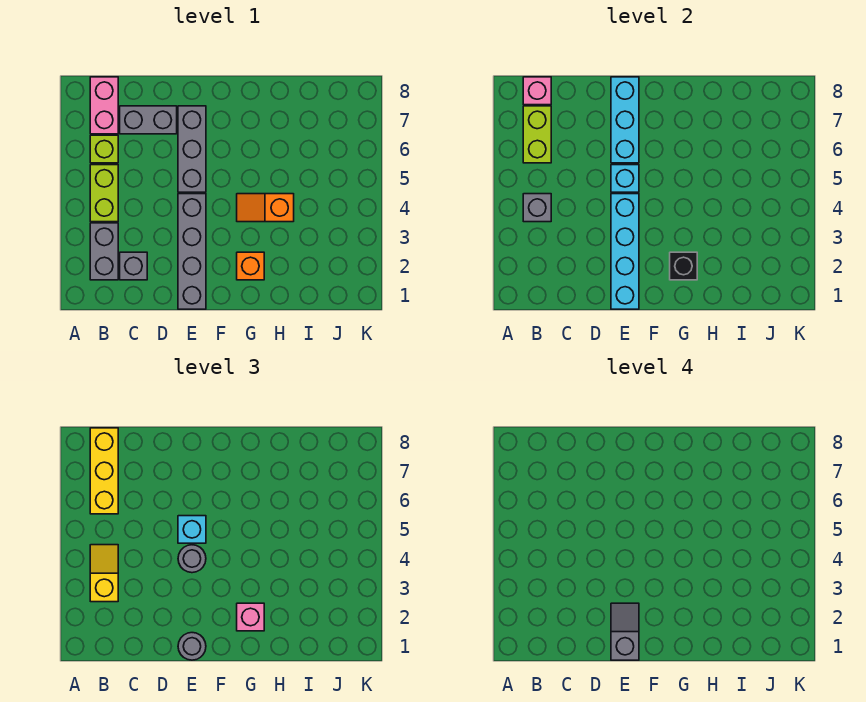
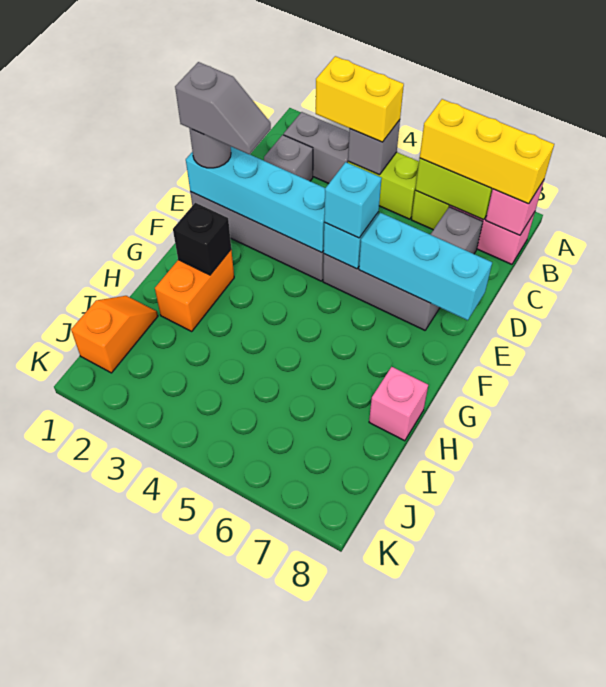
yellow 1x2 slope [90,545,118,602] -> yellow 1x2 brick [316,56,404,142]
grey 1x1 round brick [178,545,206,573] -> none
orange 1x1 brick [237,252,264,280] -> orange 1x2 brick [155,250,234,331]
pink 1x1 brick [237,603,264,631] -> pink 1x1 brick moved to [369,367,428,441]
orange 1x2 slope [237,194,294,222] -> orange 1x2 slope moved to [71,296,158,373]

